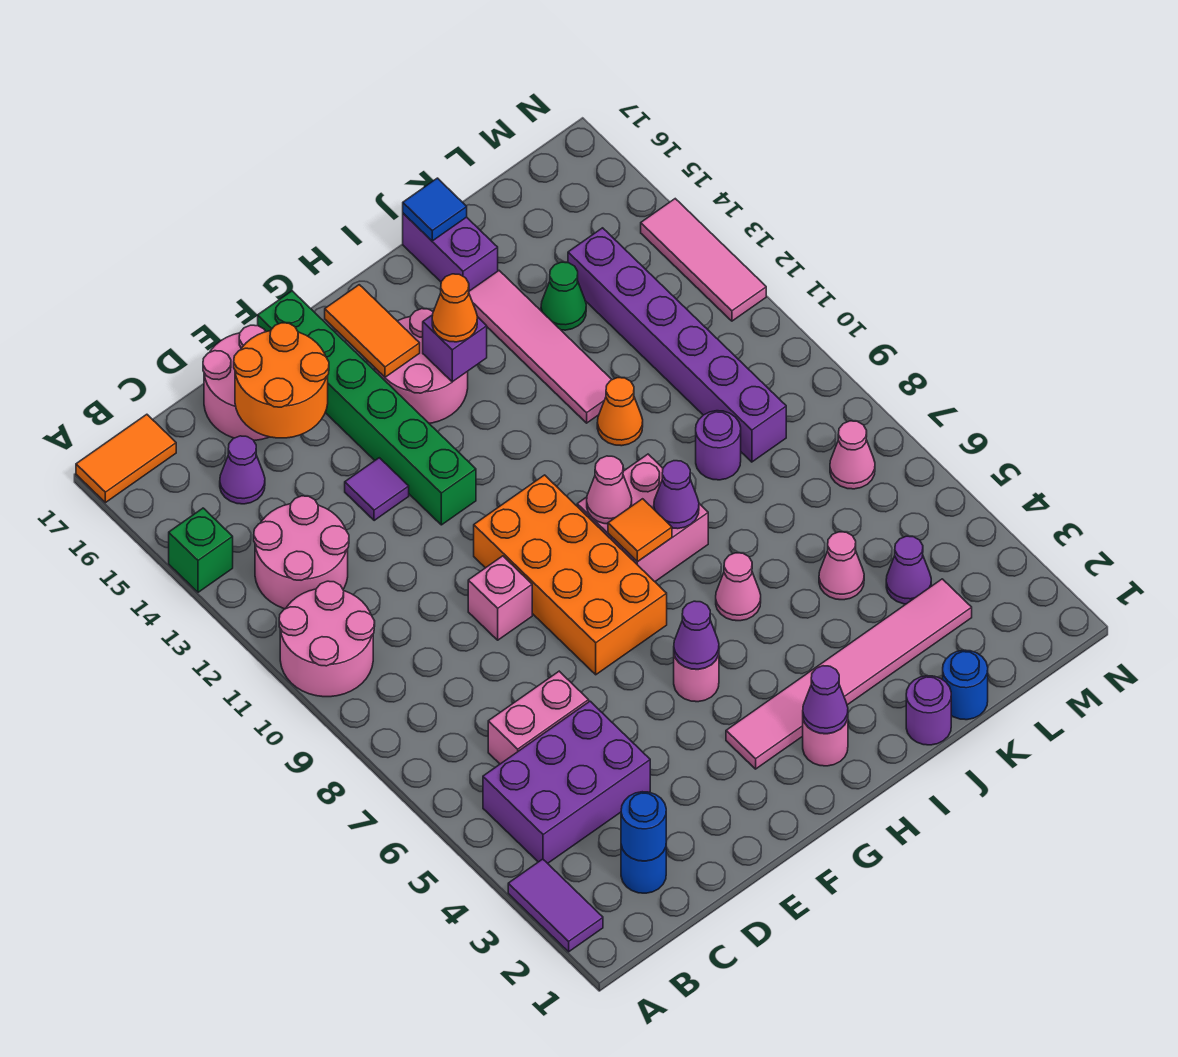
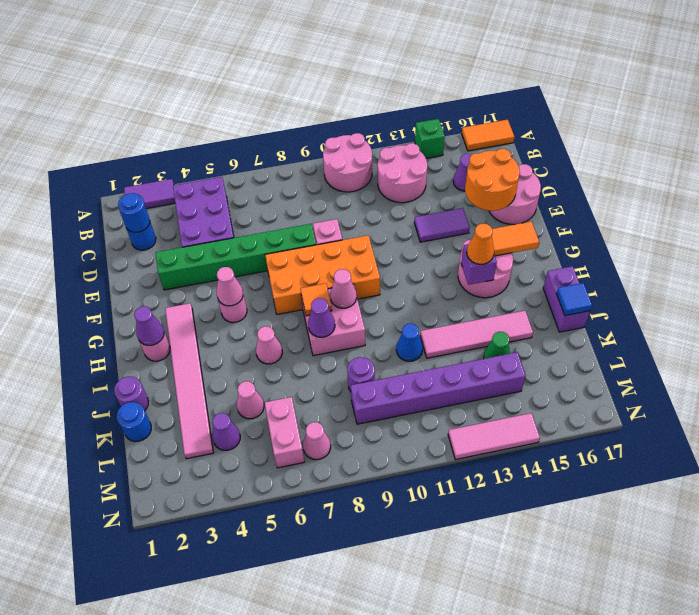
orange 1x2 tile [76,414,176,503] -> orange 1x2 tile turned to [462,120,514,151]
pink 1x2 brick [488,671,589,764] -> pink 1x2 brick moved to [265,397,304,468]
purple 1x1 tile [345,458,409,521] -> purple 1x2 tile [414,208,470,242]
green 1x6 brick [258,291,476,525] -> green 1x6 brick moved to [156,224,316,290]
purple 1x1 cone [674,601,719,669] -> pink 1x1 cone [217,267,243,306]
orange 1x1 cone [597,378,643,446] -> blue 1x1 cone [396,324,423,361]
purple 1x2 brick [403,213,498,291] -> purple 1x2 brick turned to [543,266,590,332]

